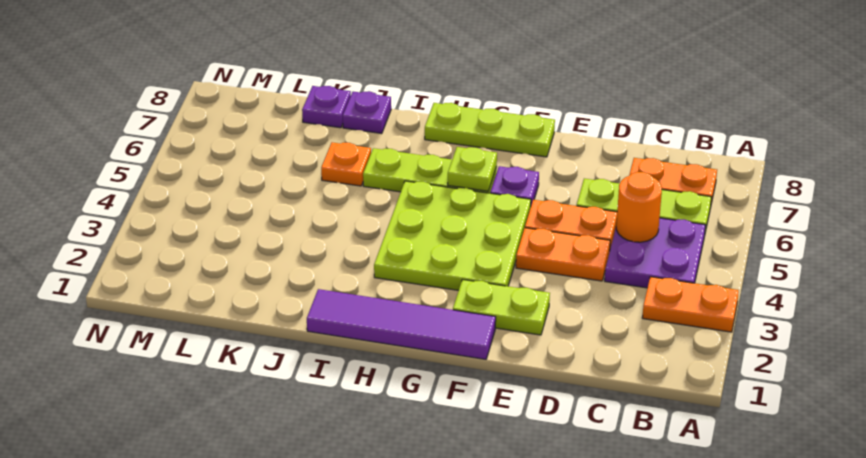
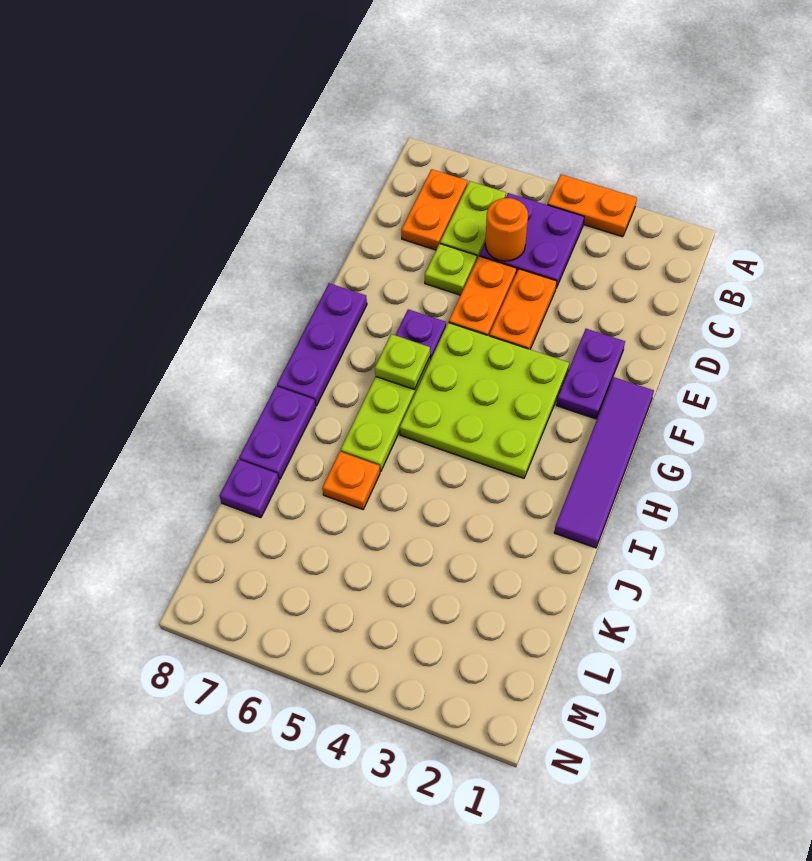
orange 1x2 plate [642,277,739,332] -> orange 1x2 plate turned to [547,174,637,237]
lime 1x2 plate [453,280,550,335] -> purple 1x2 plate [556,329,625,419]
lime 1x3 plate [425,103,555,157] -> purple 1x3 plate [277,283,367,406]
purple 1x1 plate [343,91,391,134] -> purple 1x2 plate [239,386,316,479]

